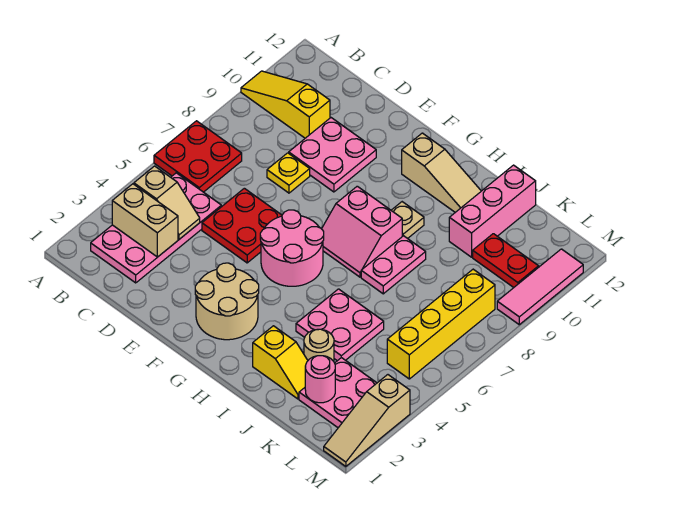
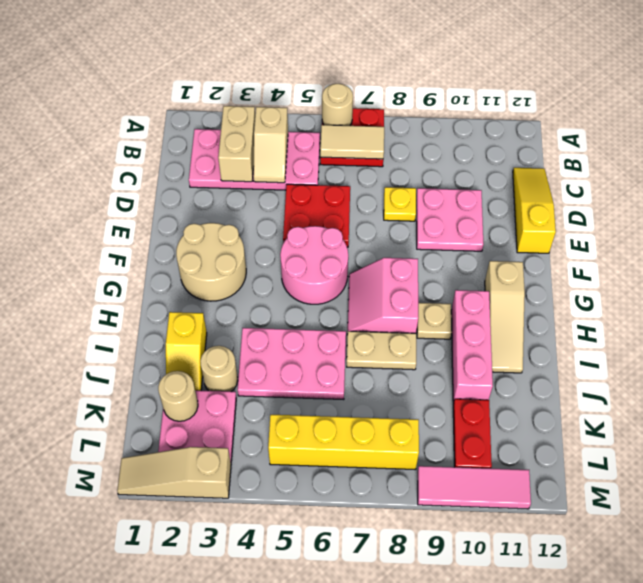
none -> tan 1x1 round brick [322,84,353,126]
yellow 1x3 slope [241,71,330,138] -> yellow 1x3 slope moved to [513,168,556,253]
none -> tan 1x2 tile [320,125,384,159]
pink 2x2 plate [296,289,384,361] -> pink 2x3 plate [238,328,346,400]
pink 1x2 plate [361,236,426,294] -> tan 1x2 plate [347,331,416,370]
pink 1x3 brick [449,165,536,257] -> pink 1x3 brick turned to [451,290,493,403]
pink 1x1 round brick [305,356,335,403] -> tan 1x1 round brick [158,371,198,421]

